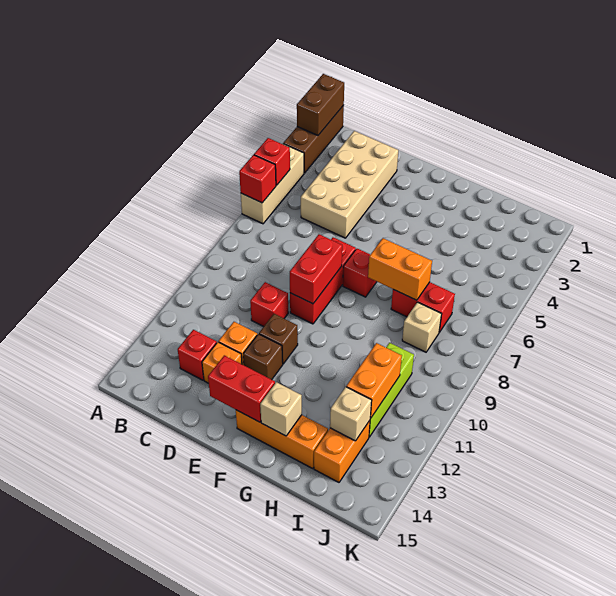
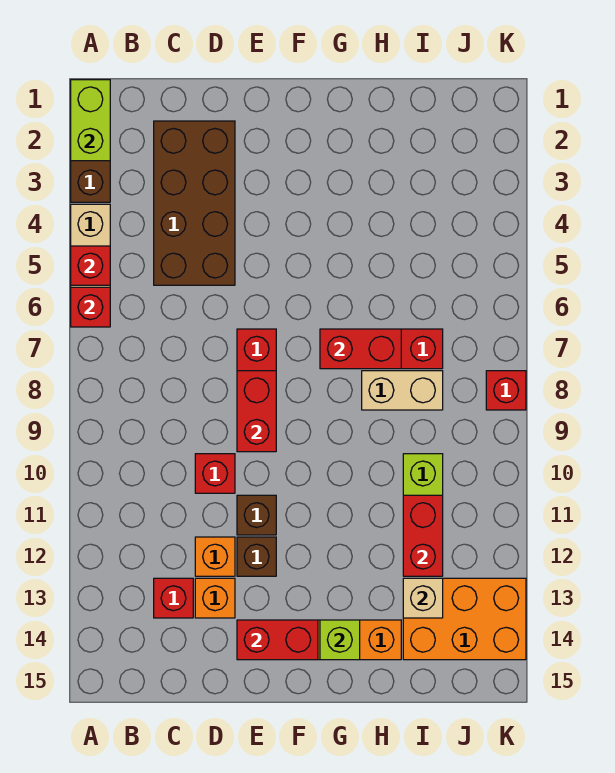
brown 1x2 brick [297,74,344,135] -> lime 1x2 brick [71,80,110,161]
tan 2x4 brick [301,131,398,238] -> brown 2x4 brick [154,121,235,285]
red 1x1 brick [343,249,377,297] -> red 1x1 brick moved to [486,371,526,410]
orange 1x2 brick [368,238,432,300] -> red 1x2 brick [320,329,401,369]
tan 1x1 brick [260,382,302,436] -> lime 1x1 brick [320,620,360,660]
tan 1x1 brick [402,302,442,352] -> tan 1x2 brick [362,371,443,410]
orange 1x2 brick [346,343,402,418] -> red 1x2 brick [403,495,443,576]
orange 1x2 brick [314,420,370,482] -> orange 2x3 brick [403,578,526,660]

